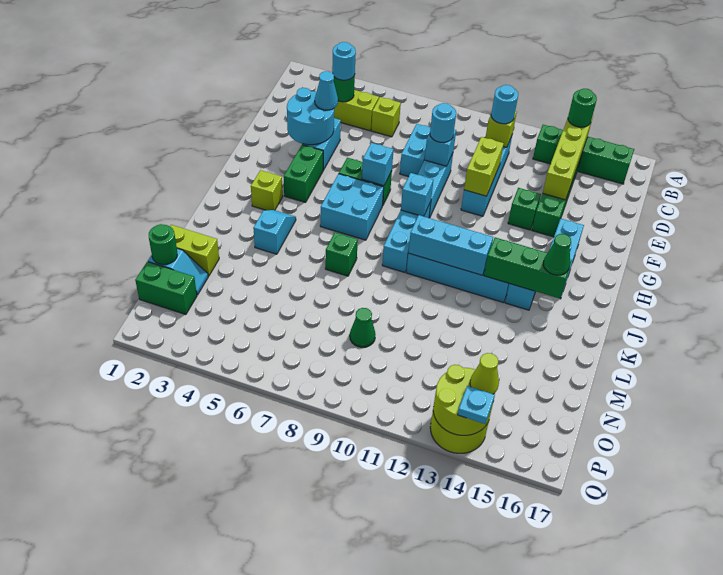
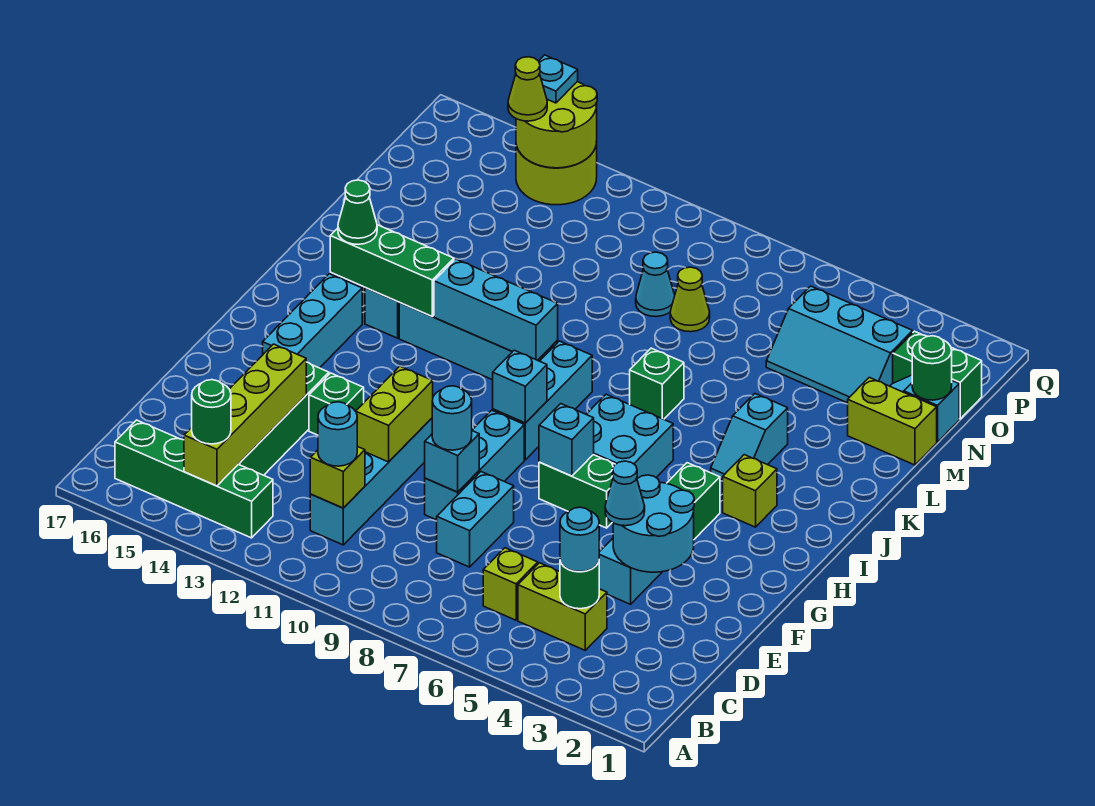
none -> cyan 2x3 slope [766,286,913,403]
none -> lime 1x1 cone [670,267,710,332]
green 1x1 cone [350,308,376,347] -> cyan 1x1 cone [636,252,675,317]

